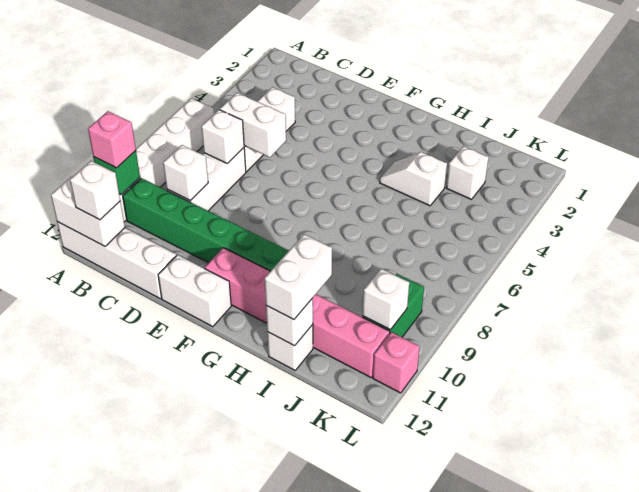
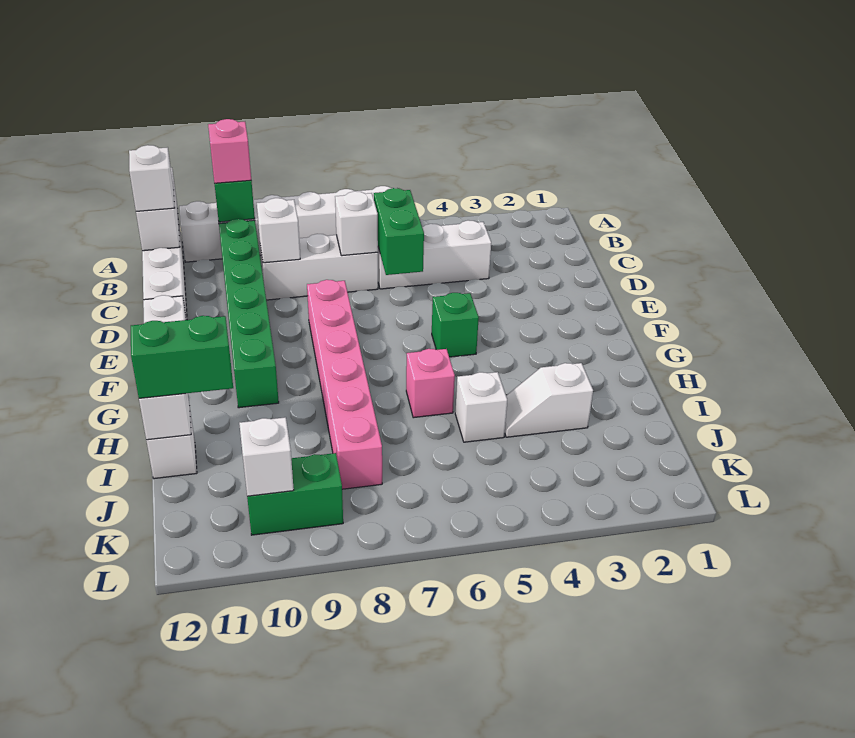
white 1x2 brick [220,93,286,157] -> green 1x2 brick [374,188,424,275]
none -> green 1x1 brick [432,293,479,357]
pink 1x6 brick [205,248,390,377] -> pink 1x6 brick moved to [307,280,382,489]
white 1x2 slope [380,152,447,206] -> white 1x2 slope turned to [505,363,593,437]
white 1x2 brick [265,234,332,320] -> green 1x2 brick [131,316,233,398]
white 1x1 brick [446,146,489,199] -> white 1x1 brick moved to [455,372,507,442]
pink 1x1 brick [373,332,420,393] -> pink 1x1 brick moved to [406,349,455,418]

